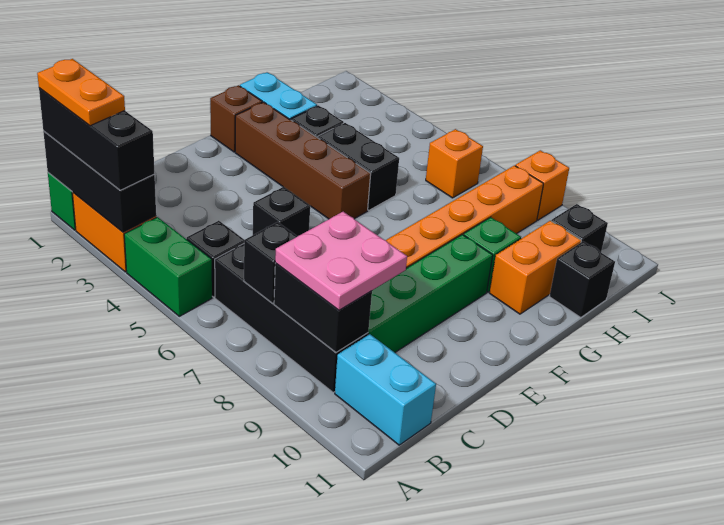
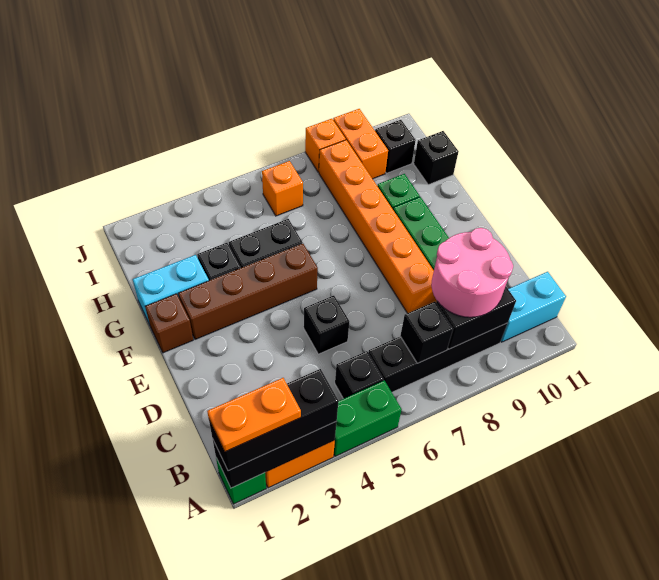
pink 2x2 plate [275,212,407,310] -> pink 2x2 round brick [431,228,513,317]
orange 1x2 brick [490,221,581,314] -> orange 1x2 brick moved to [333,109,388,179]

